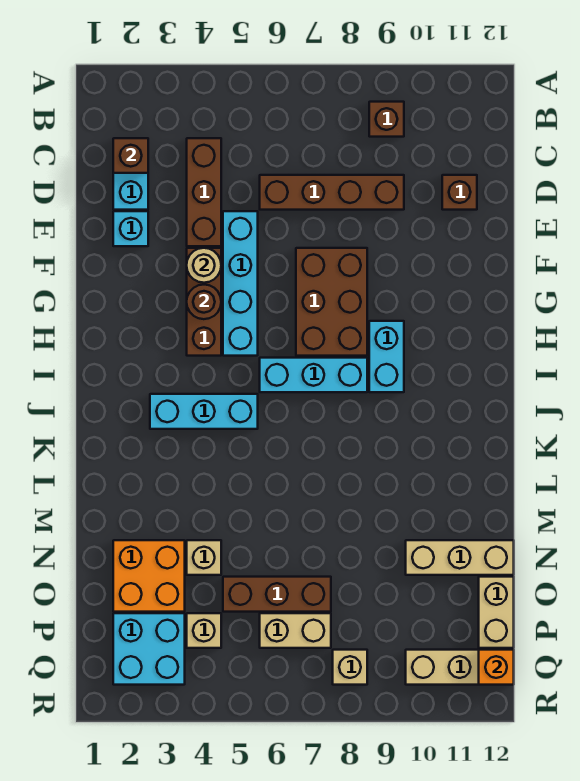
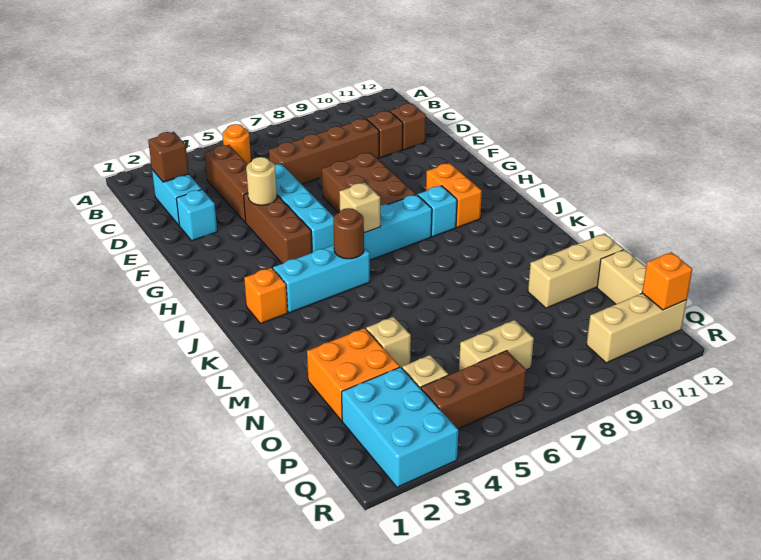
none -> orange 1x1 round brick [223,124,251,164]
brown 1x1 brick [369,102,404,137] -> brown 1x1 brick moved to [367,111,403,158]
brown 1x1 round brick [187,285,221,319] -> brown 1x1 round brick moved to [333,208,364,259]
cyan 1x2 brick [369,321,404,392] -> cyan 1x1 brick [418,186,457,237]
none -> orange 1x2 brick [426,163,482,228]
none -> orange 1x1 brick [244,268,288,323]
brown 1x3 brick [223,577,331,612] -> brown 1x3 brick moved to [421,351,526,429]
cyan 2x2 brick [113,613,185,685] -> cyan 2x3 brick [342,367,458,487]
tan 1x1 brick [333,650,367,685] -> tan 1x1 brick moved to [339,182,380,233]

